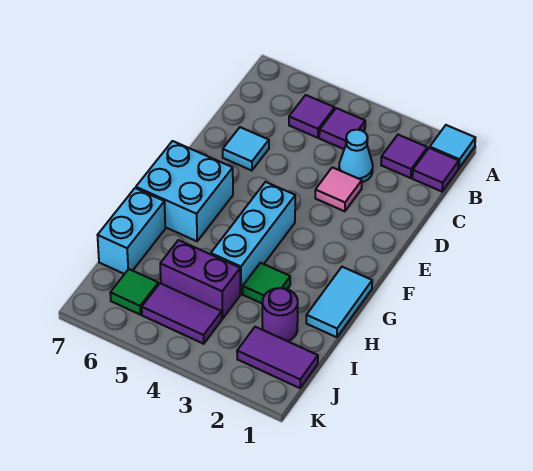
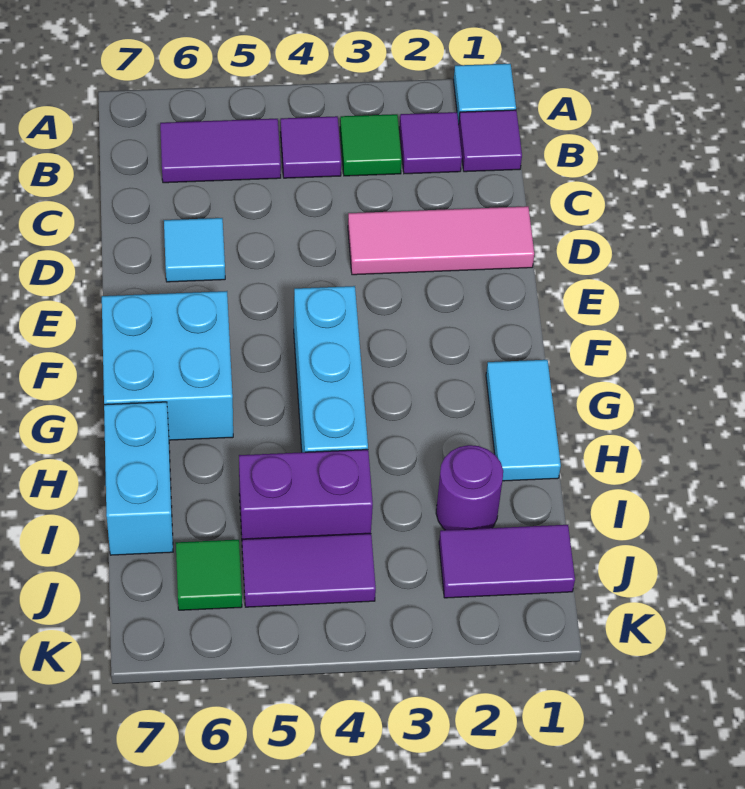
purple 1x1 tile [289,95,335,138] -> purple 1x2 tile [160,119,281,183]
cyan 1x1 cone [339,130,373,182] -> none
pink 1x1 tile [315,167,362,211] -> pink 1x3 tile [348,206,534,275]
green 1x1 tile [243,263,290,303] -> green 1x1 tile moved to [340,114,402,176]

